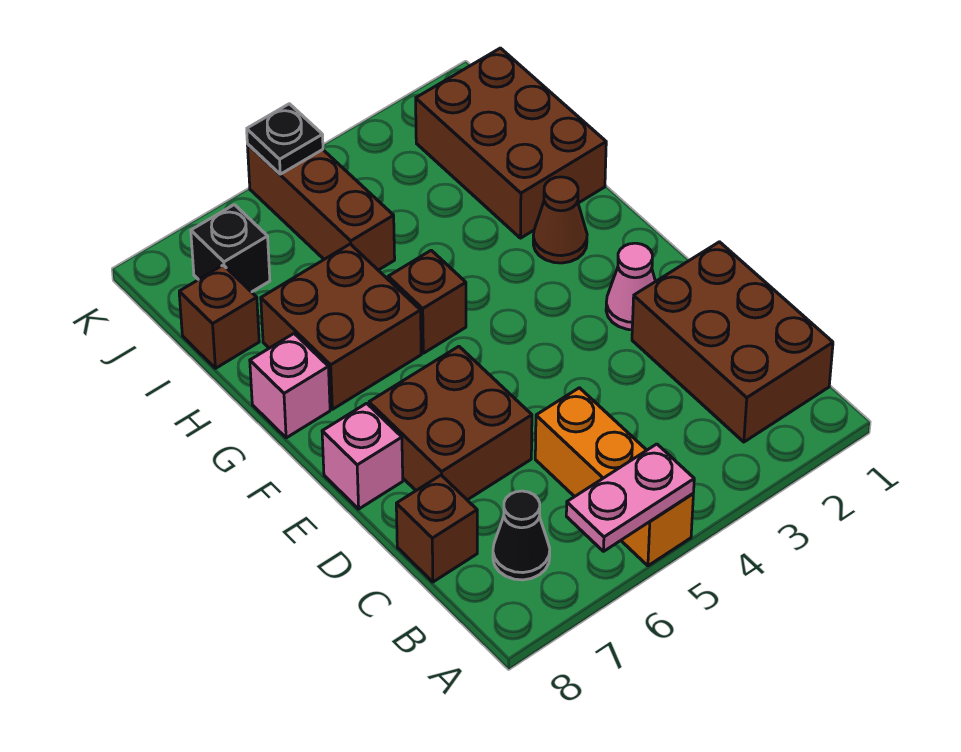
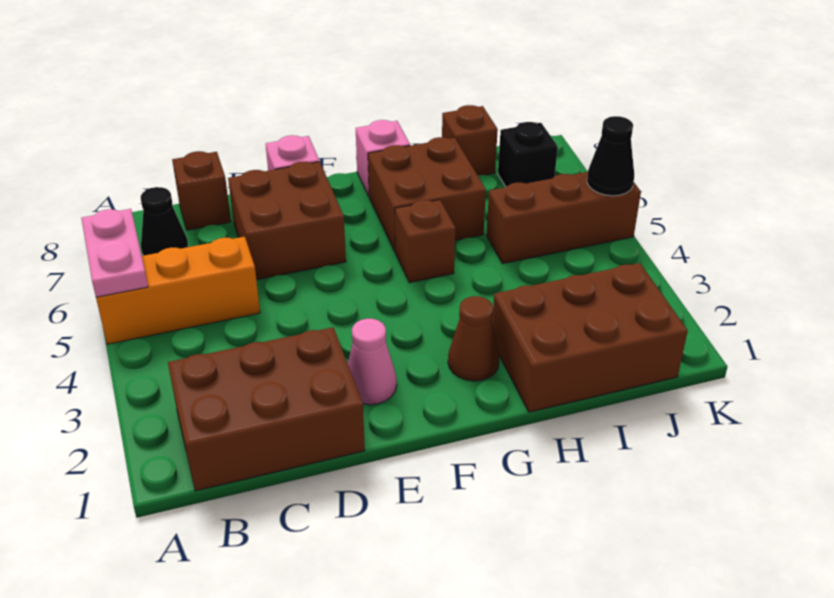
black 1x1 plate [247,104,323,174] -> black 1x1 cone [587,116,634,196]

